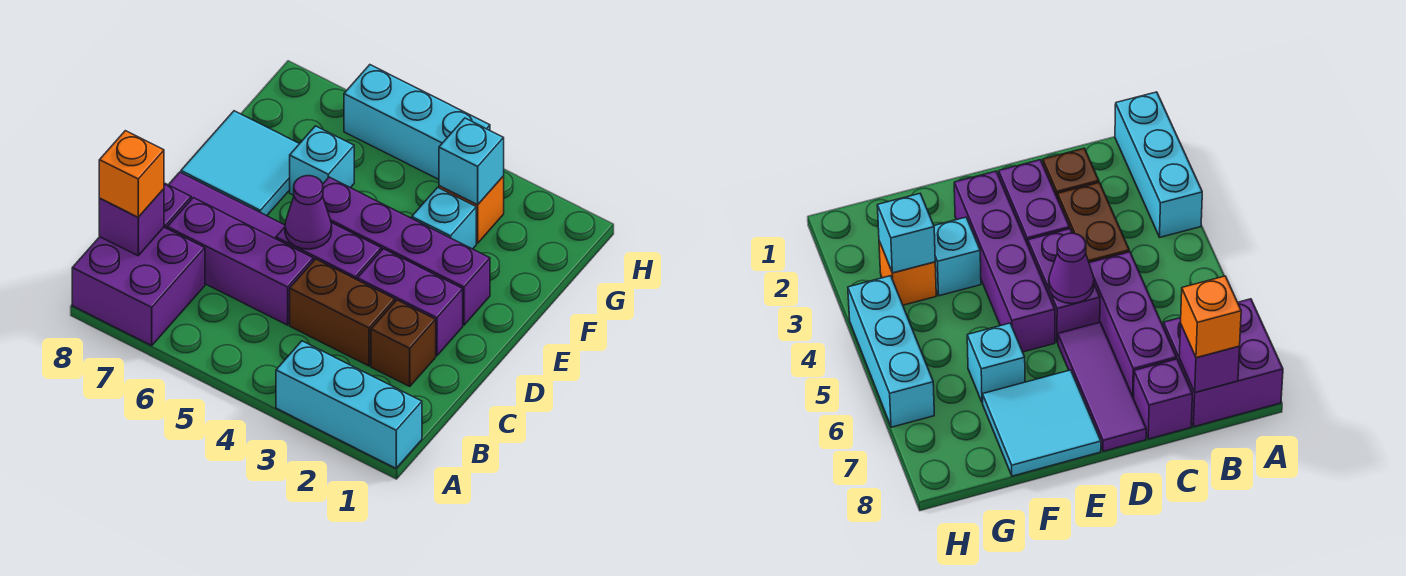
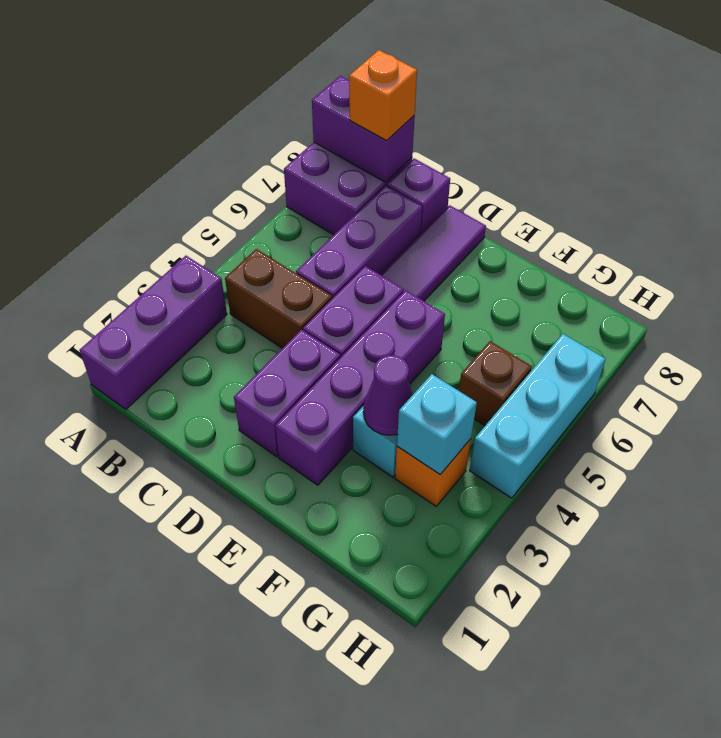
cyan 1x3 brick [276,341,422,468] -> purple 1x3 brick [80,256,227,409]
purple 1x1 brick [99,189,164,256] -> purple 1x2 brick [312,76,415,182]
brown 1x1 brick [371,300,436,386] -> brown 1x1 brick moved to [459,341,532,425]
brown 1x2 brick [290,259,395,366] -> brown 1x2 brick turned to [225,249,332,348]
purple 1x1 cone [285,176,332,249] -> purple 1x1 cone moved to [363,355,413,435]
cyan 2x2 tile [181,111,299,216] -> none
cyan 1x1 brick [290,126,354,195] -> none

